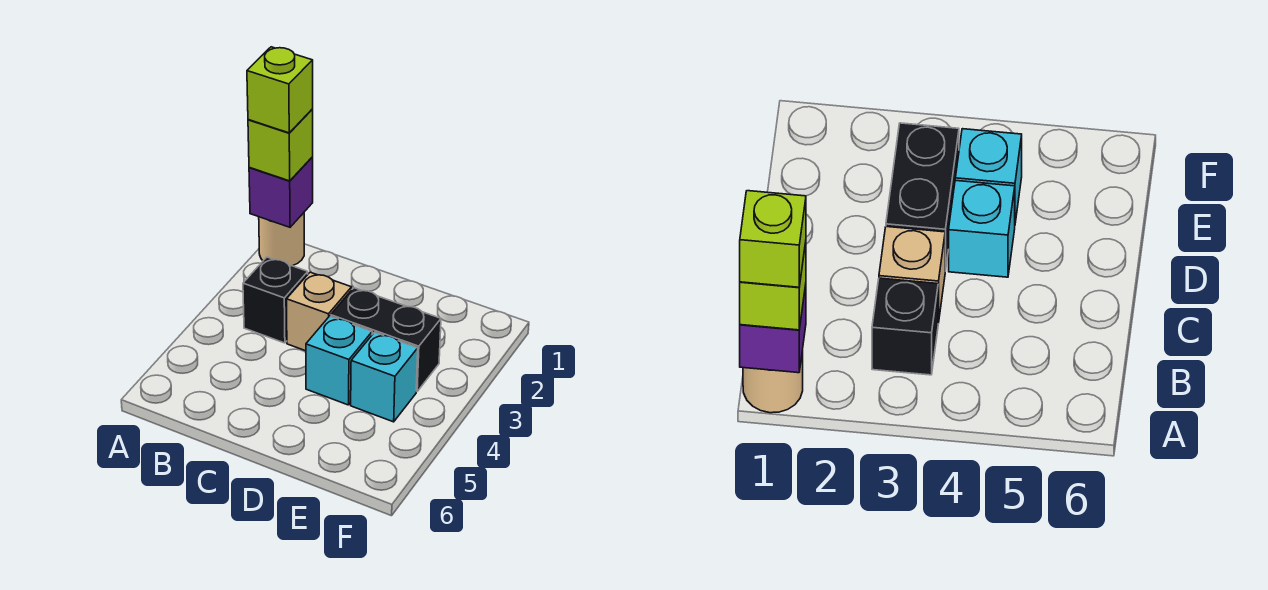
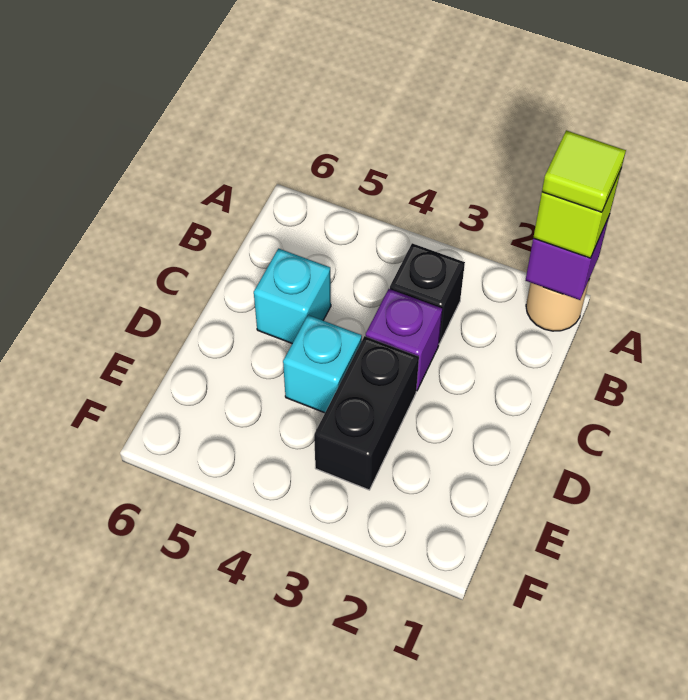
lime 1x1 brick [247,47,313,133] -> lime 1x1 tile [542,130,626,212]
tan 1x1 brick [287,272,352,351] -> purple 1x1 brick [366,289,442,391]
cyan 1x1 brick [351,332,418,422] -> cyan 1x1 brick moved to [254,249,331,343]

